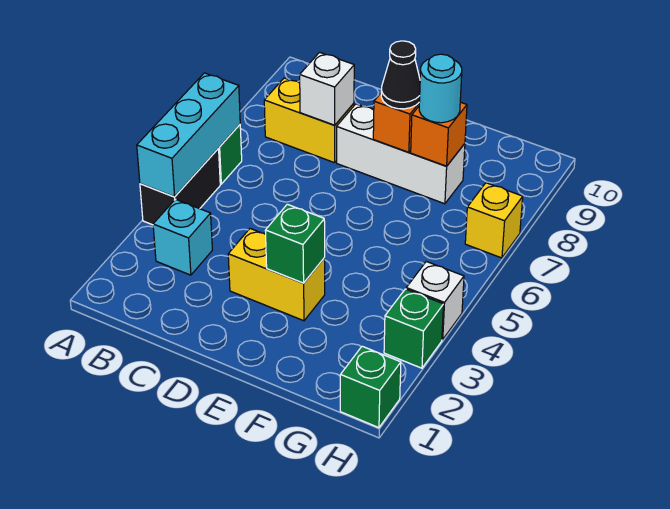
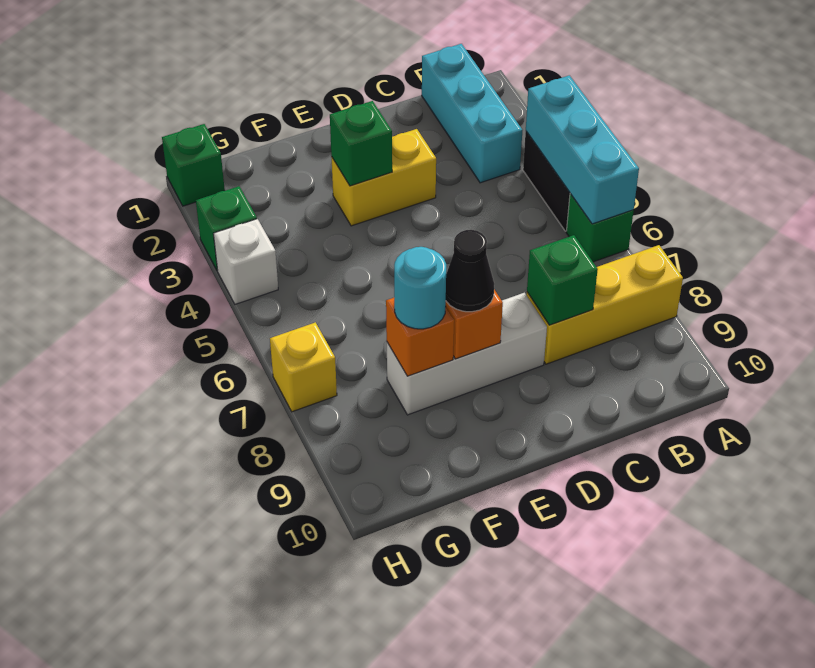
cyan 1x1 brick [153,199,212,275] -> cyan 1x3 brick [422,44,522,183]
yellow 1x2 brick [264,78,354,163] -> yellow 1x3 brick [527,245,683,364]
white 1x1 brick [300,52,354,125] -> green 1x1 brick [527,235,598,325]

